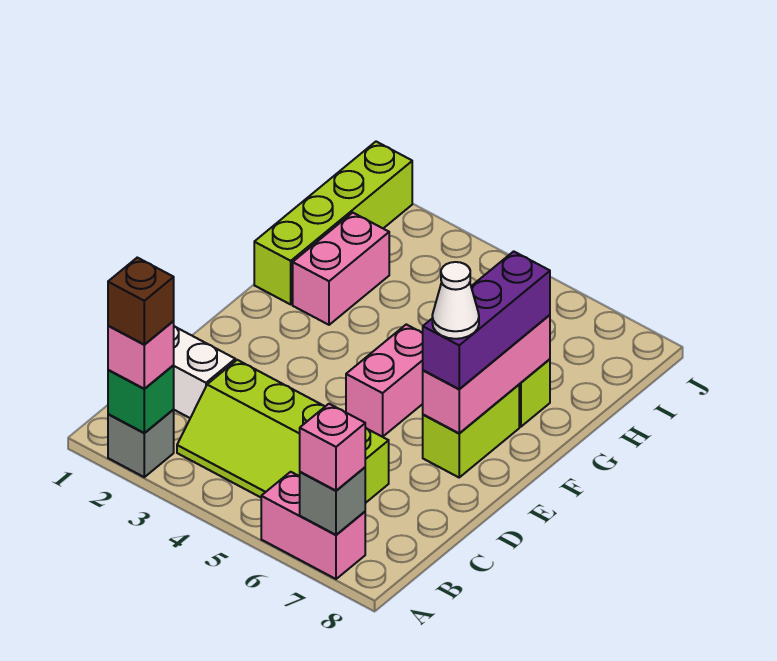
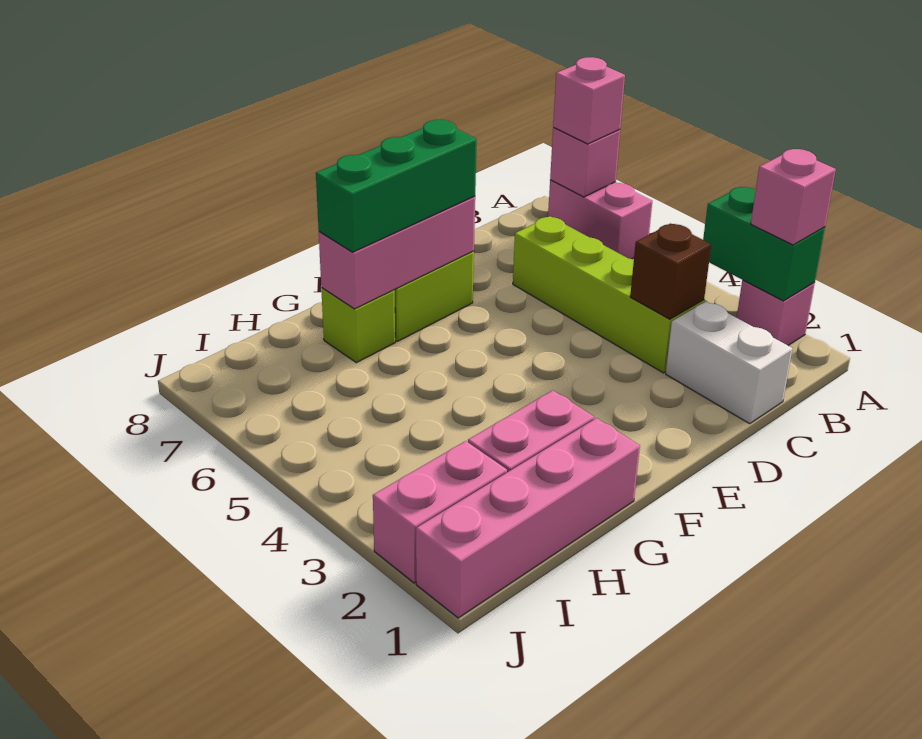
grey 1x1 brick [108,410,174,477] -> pink 1x1 brick [737,280,815,345]
green 1x1 brick [108,365,174,433] -> green 1x2 brick [703,187,825,301]
brown 1x1 brick [108,258,174,344] -> brown 1x1 brick moved to [630,223,711,319]
grey 1x1 brick [299,467,365,535] -> pink 1x1 brick [550,128,620,197]
pink 1x2 brick [346,324,423,437] -> pink 1x2 brick moved to [373,441,507,583]
purple 1x3 brick [423,251,550,389] -> green 1x3 brick [316,120,477,252]
white 1x1 cone [432,262,479,339] -> none
lime 1x4 brick [254,142,412,304] -> pink 1x4 brick [416,418,640,618]

